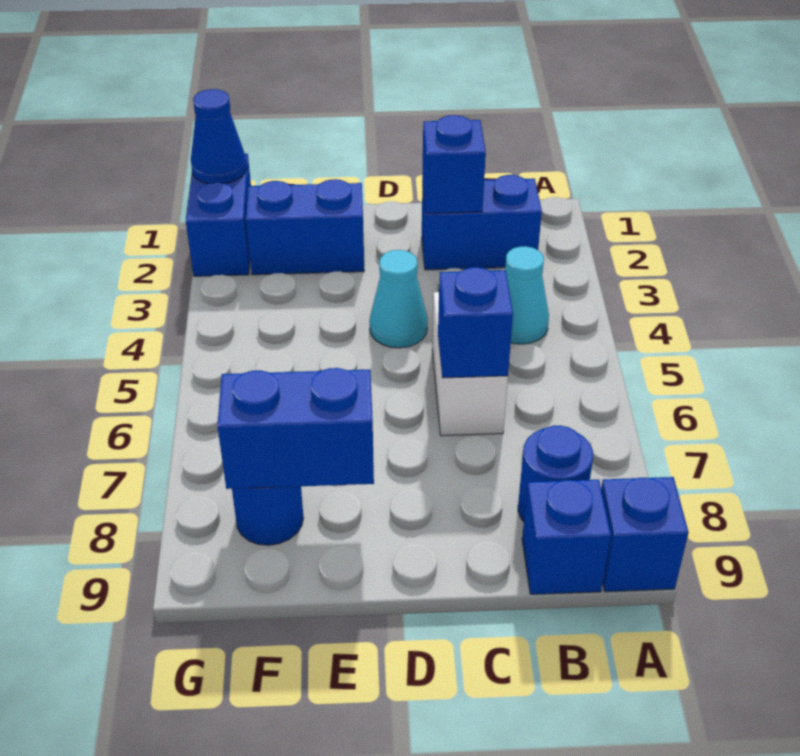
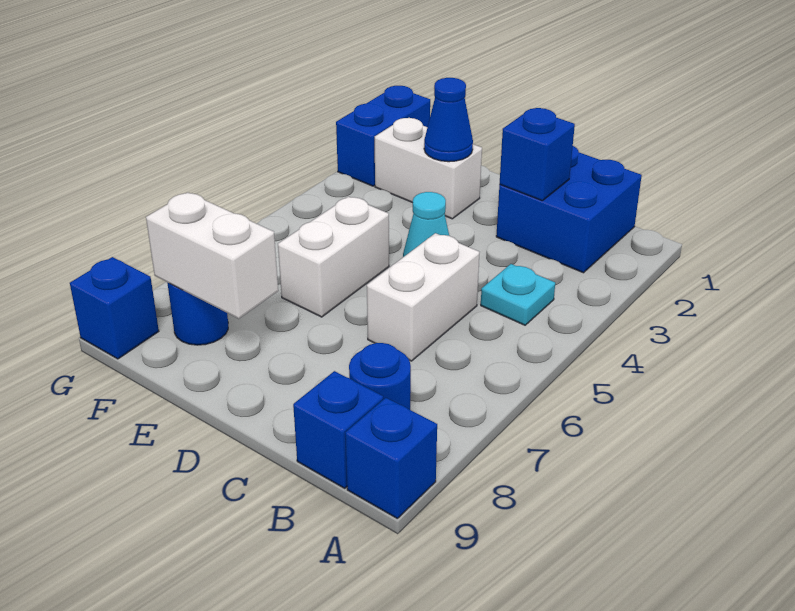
blue 1x2 brick [422,175,542,270] -> blue 2x2 brick [496,146,642,273]
cyan 1x1 cone [505,246,549,344] -> cyan 1x1 plate [481,264,555,325]
blue 1x1 brick [438,267,513,378] -> blue 1x1 brick moved to [70,257,159,359]
blue 1x2 brick [246,179,364,275] -> white 1x2 brick [375,118,482,219]
none -> white 1x2 brick [278,196,389,317]
blue 1x2 brick [217,368,374,489] -> white 1x2 brick [146,192,278,319]
blue 1x1 cone [191,89,247,184] -> blue 1x1 cone moved to [424,78,473,162]

